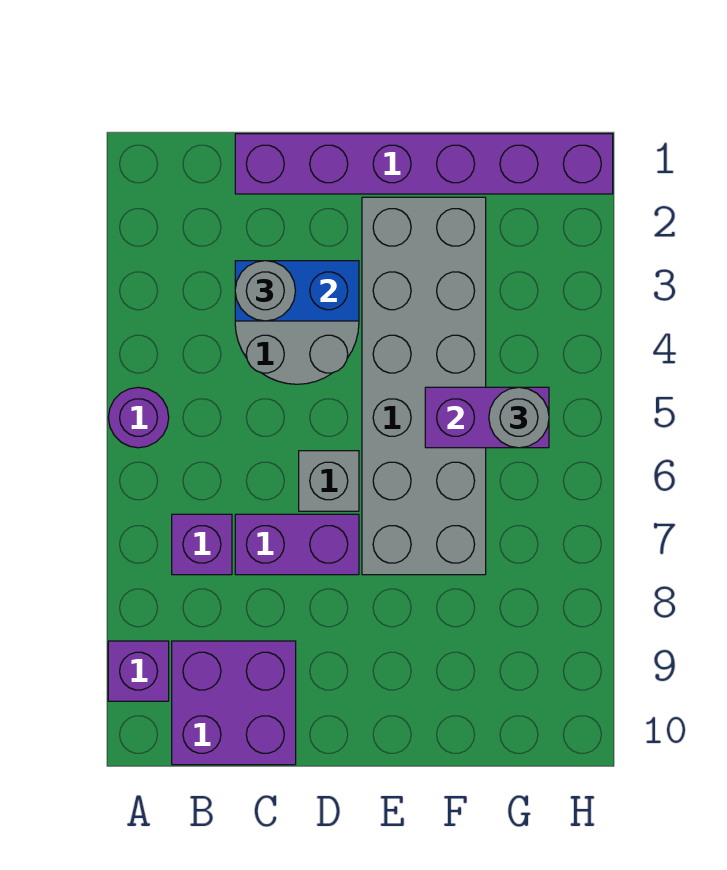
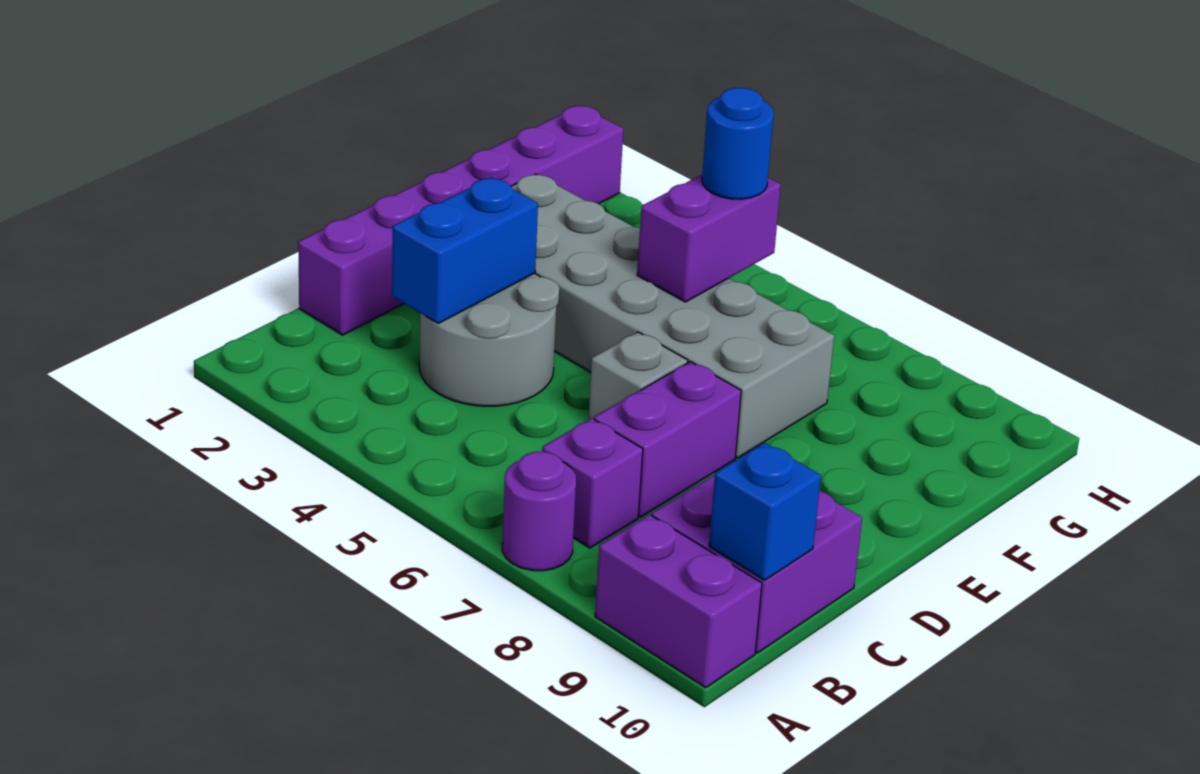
purple 1x1 round brick [108,387,169,448] -> purple 1x1 round brick moved to [502,452,576,571]
purple 1x1 brick [108,641,169,701] -> purple 1x2 brick [595,515,762,688]
none -> blue 1x1 brick [709,443,821,580]
grey 1x1 round brick [235,261,295,321] -> none
grey 1x1 round brick [489,387,549,448] -> blue 1x1 round brick [702,88,774,199]

